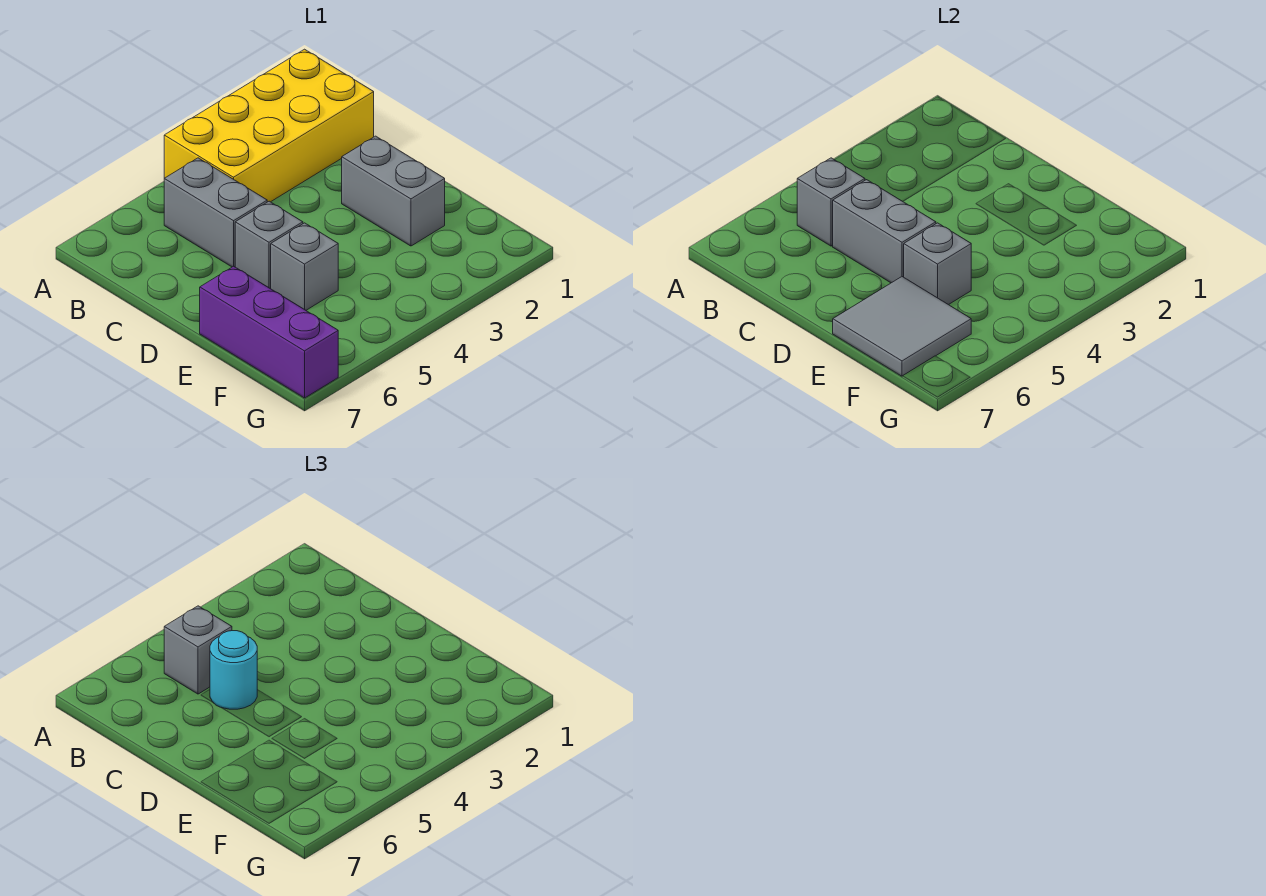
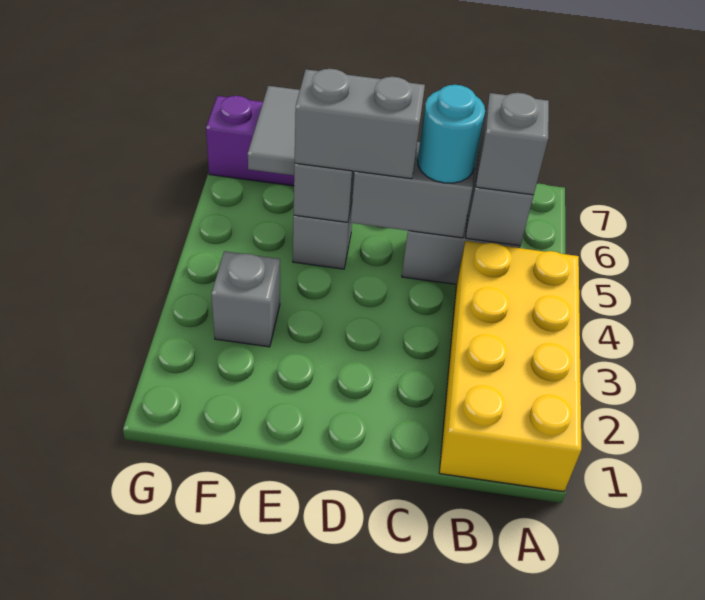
grey 1x2 brick [342,136,445,246] -> grey 1x2 brick moved to [295,69,425,179]
grey 1x1 brick [235,201,303,289] -> grey 1x1 brick moved to [212,251,280,347]

